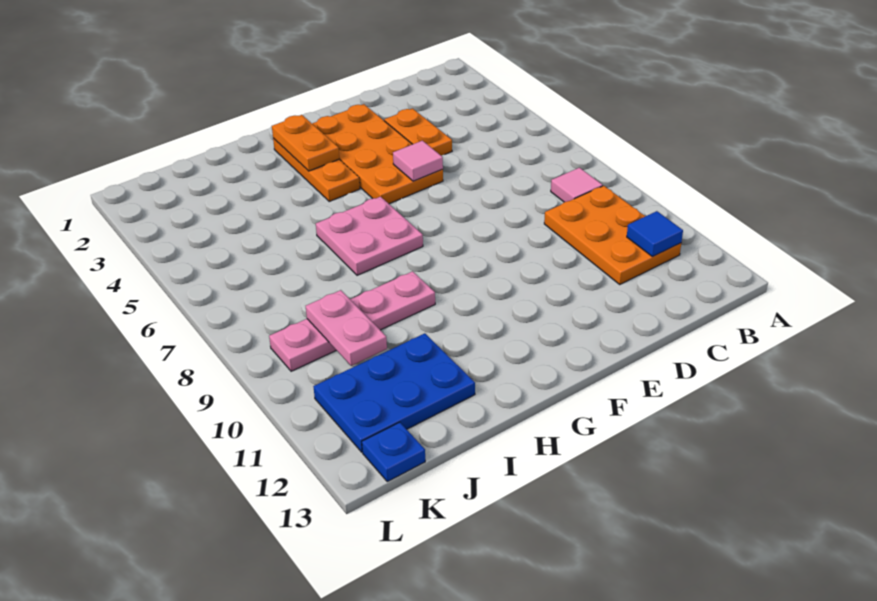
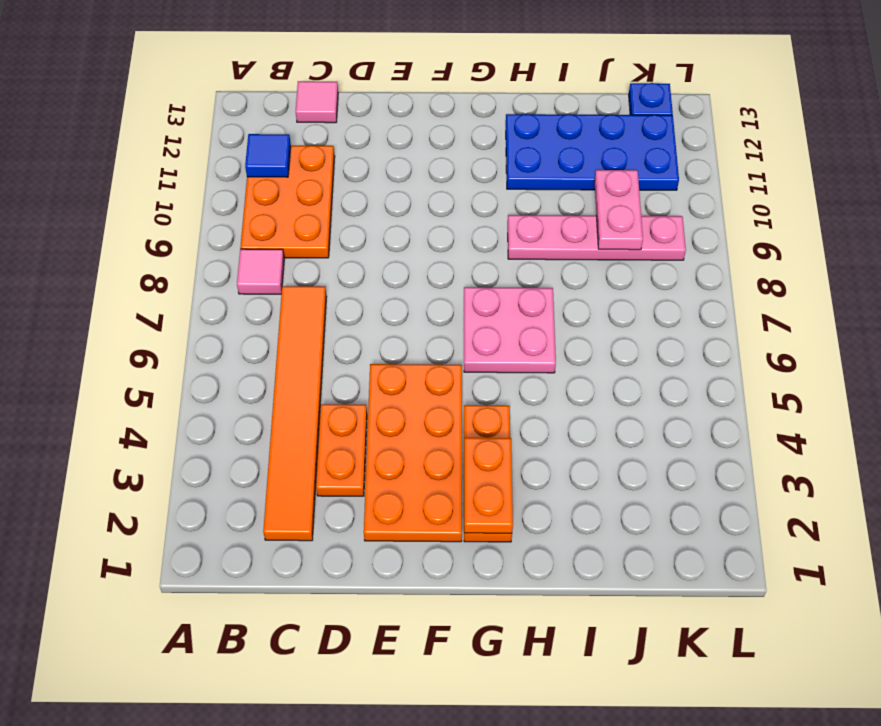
none -> orange 1x6 tile [263,286,327,541]
pink 1x1 tile [393,141,443,181] -> pink 1x1 tile moved to [296,81,338,123]
blue 2x3 plate [313,333,475,452] -> blue 2x4 plate [506,114,679,190]

